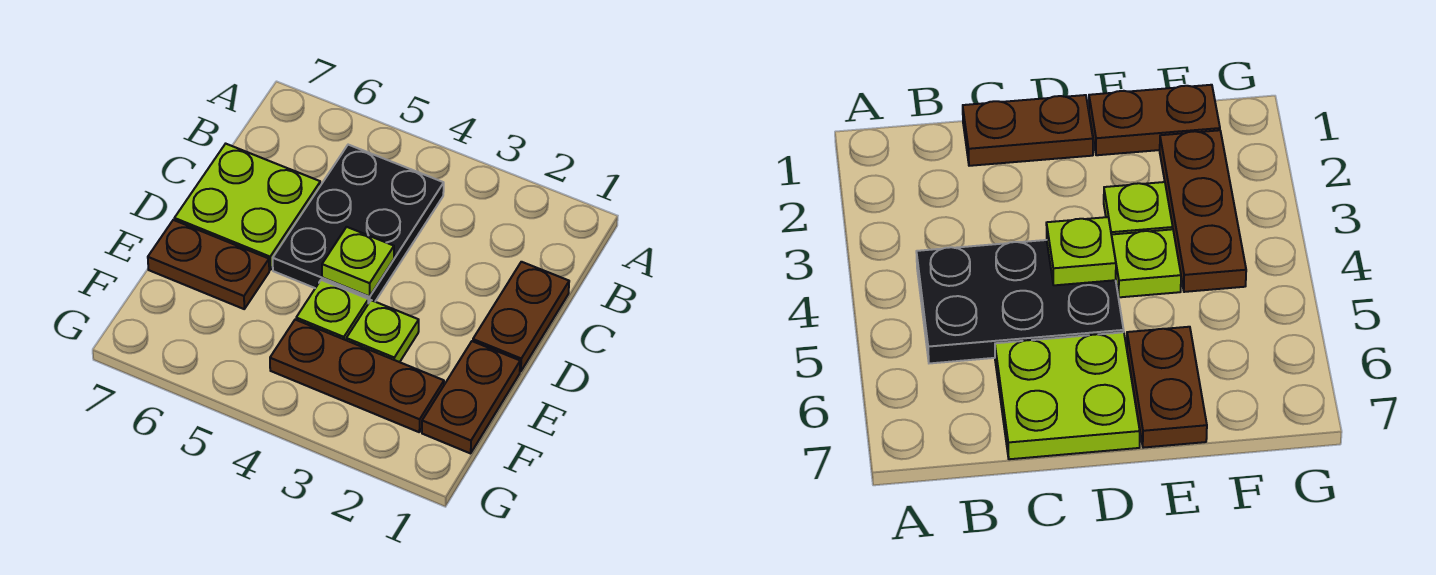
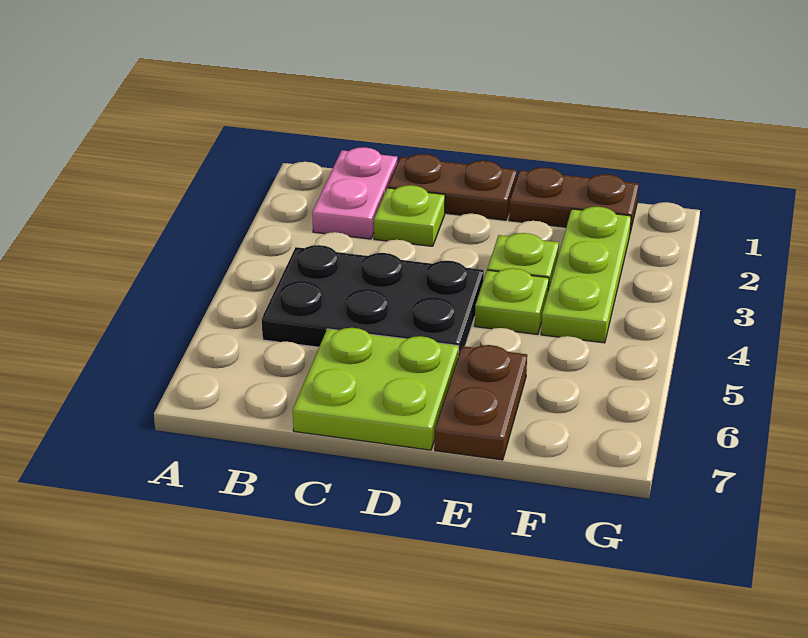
none -> pink 1x2 plate [312,147,397,239]
lime 1x1 plate [322,227,394,296] -> lime 1x1 plate moved to [374,185,445,246]
brown 1x3 plate [270,320,444,432] -> lime 1x3 plate [541,207,631,343]

